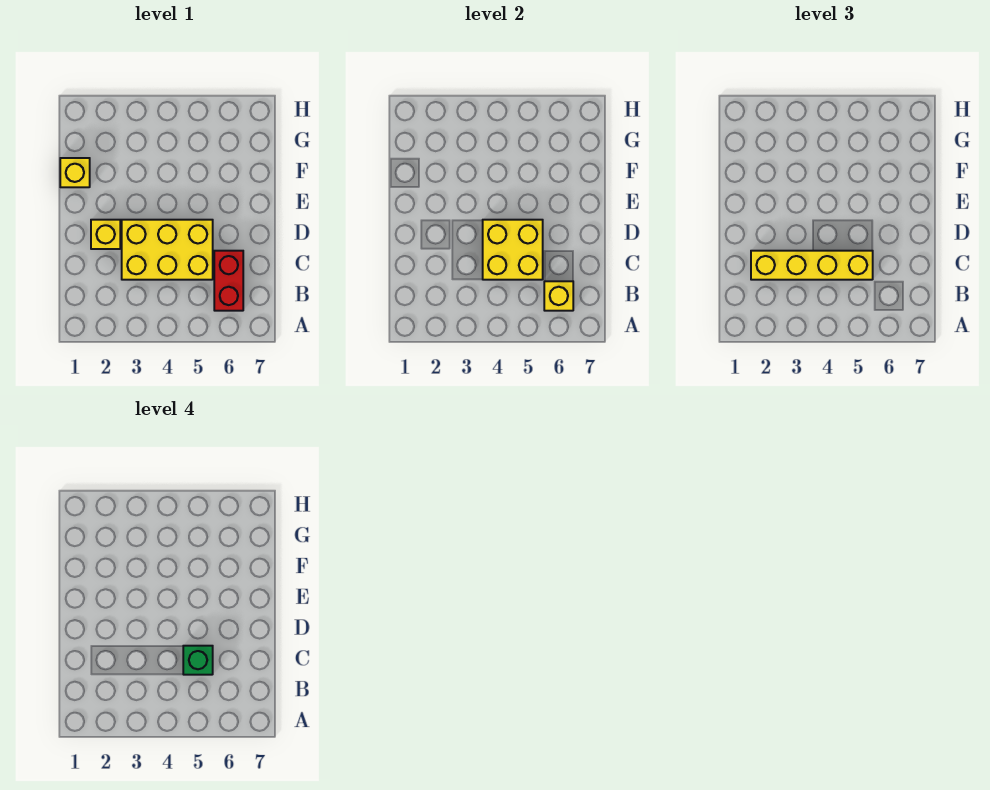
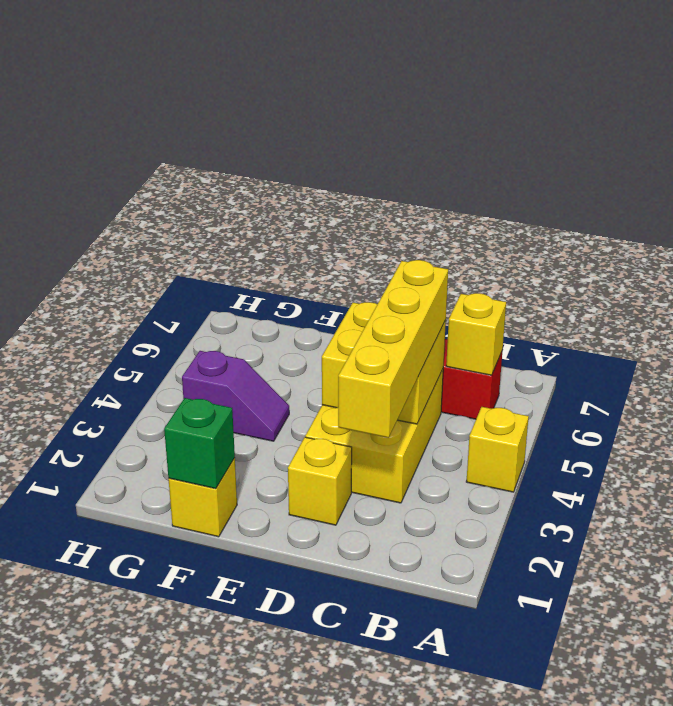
none -> yellow 1x1 brick [466,407,529,492]
green 1x1 brick [183,646,213,675] -> green 1x1 brick moved to [164,398,235,489]
none -> purple 1x2 slope [182,351,289,441]

